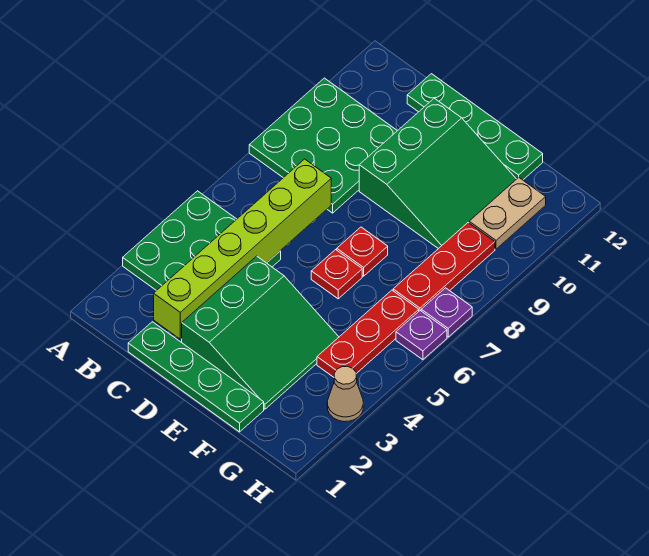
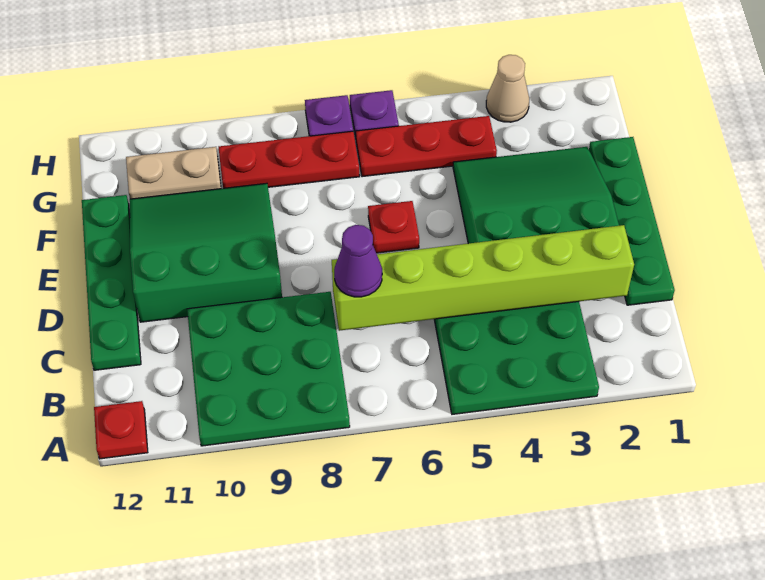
none -> purple 1x1 cone [334,225,382,297]
red 1x1 plate [337,227,388,276] -> red 1x1 plate moved to [94,401,148,459]

